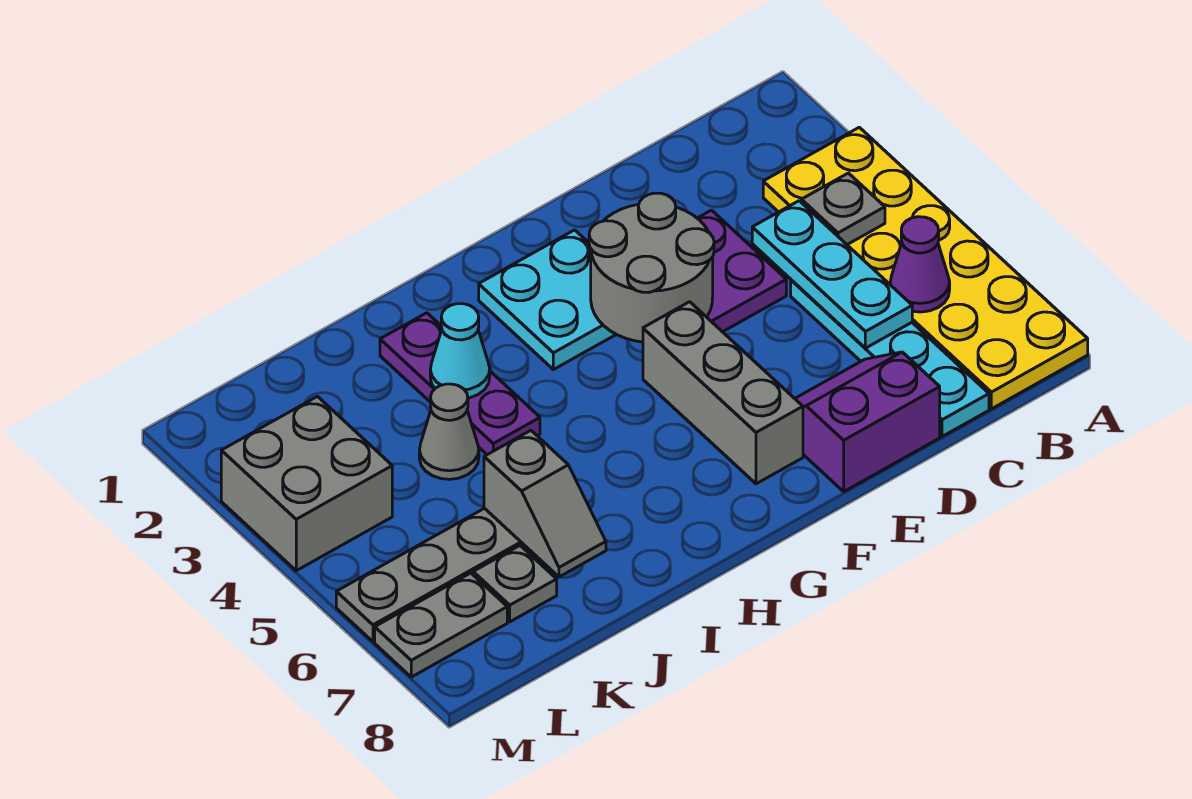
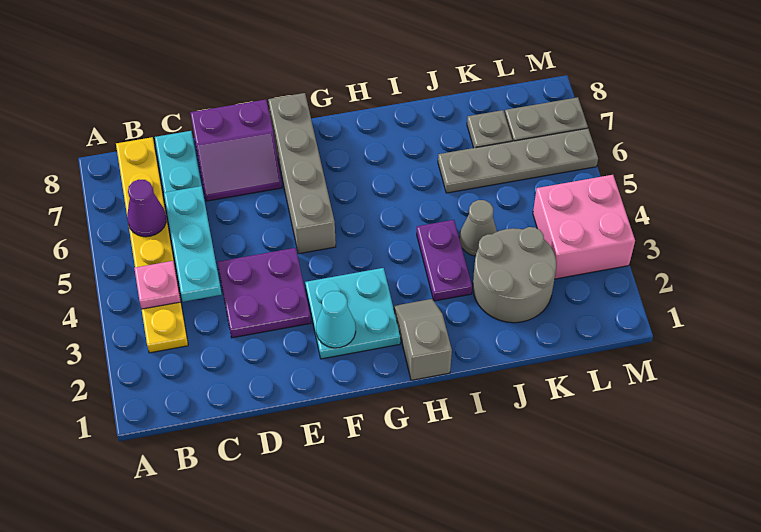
yellow 2x6 plate [763,127,1088,409] -> yellow 1x6 plate [116,137,188,353]
grey 1x1 plate [802,173,885,245] -> pink 1x1 plate [134,261,181,309]
grey 2x2 round brick [589,193,714,342] -> grey 2x2 round brick moved to [473,227,557,323]
grey 1x3 brick [643,302,803,484] -> grey 1x4 brick [268,93,336,254]
purple 1x3 plate [380,313,540,455] -> purple 1x2 plate [417,220,472,301]
cyan 1x1 cone [430,304,490,398] -> cyan 1x1 cone moved to [316,291,356,348]
grey 1x2 slope [484,430,606,577] -> grey 1x2 slope moved to [394,299,452,380]
grey 2x2 brick [221,396,392,571] -> pink 2x2 brick [533,175,635,279]

